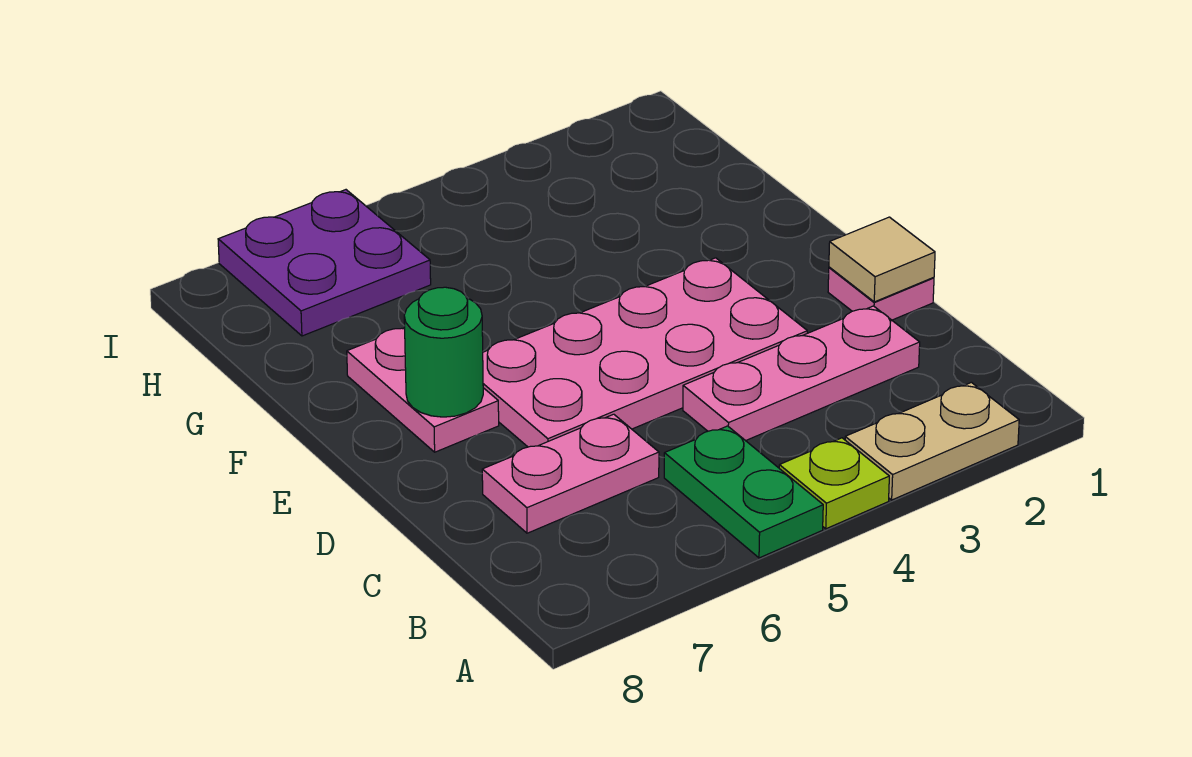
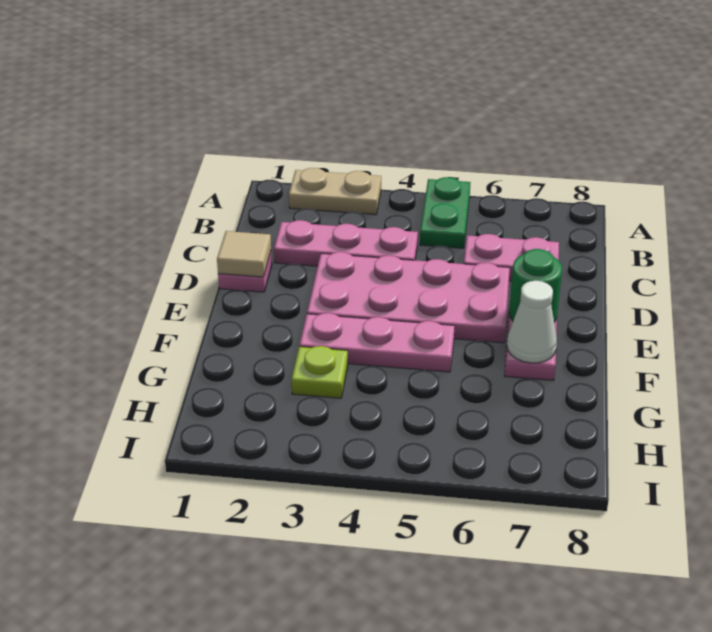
lime 1x1 plate [779,438,889,529] -> lime 1x1 plate moved to [292,346,348,398]
none -> pink 1x3 plate [299,313,455,372]
none -> white 1x1 cone [507,281,557,363]
purple 2x2 plate [218,190,431,336] -> none

